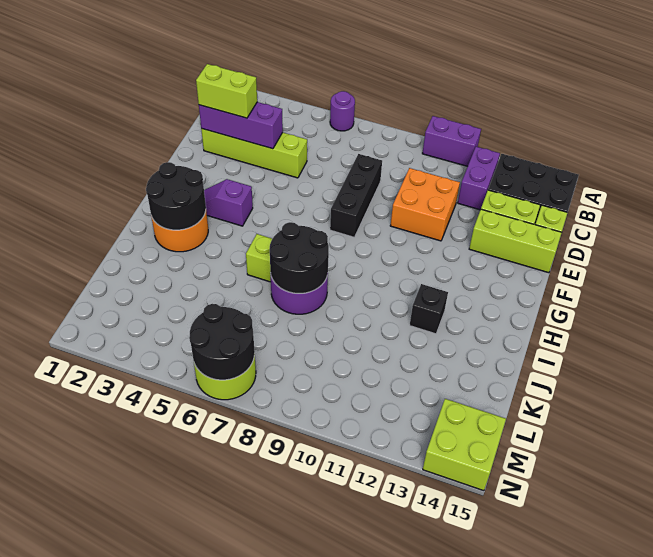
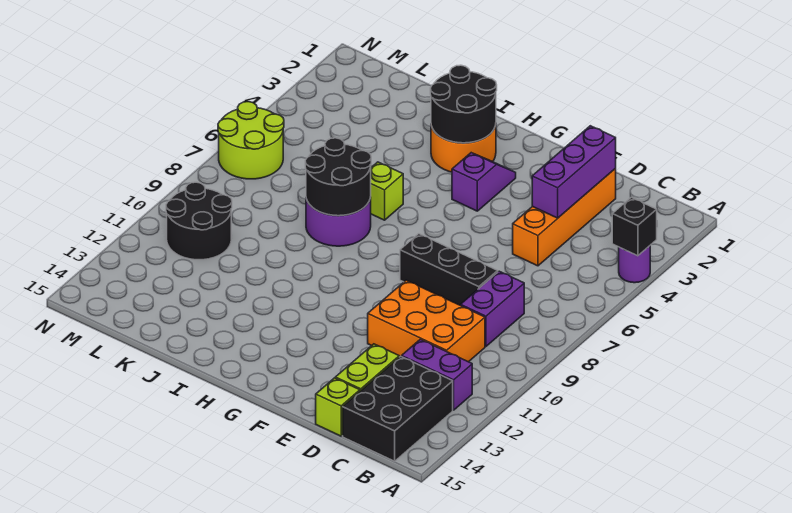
purple 1x1 round brick [330,91,355,131] -> purple 1x1 round brick moved to [619,246,650,283]
purple 1x2 brick [422,116,481,166] -> purple 1x2 brick moved to [461,271,524,346]
lime 1x4 brick [201,129,307,178] -> orange 1x4 brick [513,169,616,266]
lime 1x2 brick [196,64,257,118] -> none
orange 2x2 brick [390,168,460,241] -> orange 2x3 brick [368,280,485,362]
lime 1x3 brick [469,209,562,273] -> none
black 1x1 brick [410,284,448,334] -> black 1x1 brick moved to [612,197,657,256]
black 2x2 round brick [189,304,255,380] -> black 2x2 round brick moved to [166,182,232,260]
lime 2x2 brick [423,399,506,491] -> none

